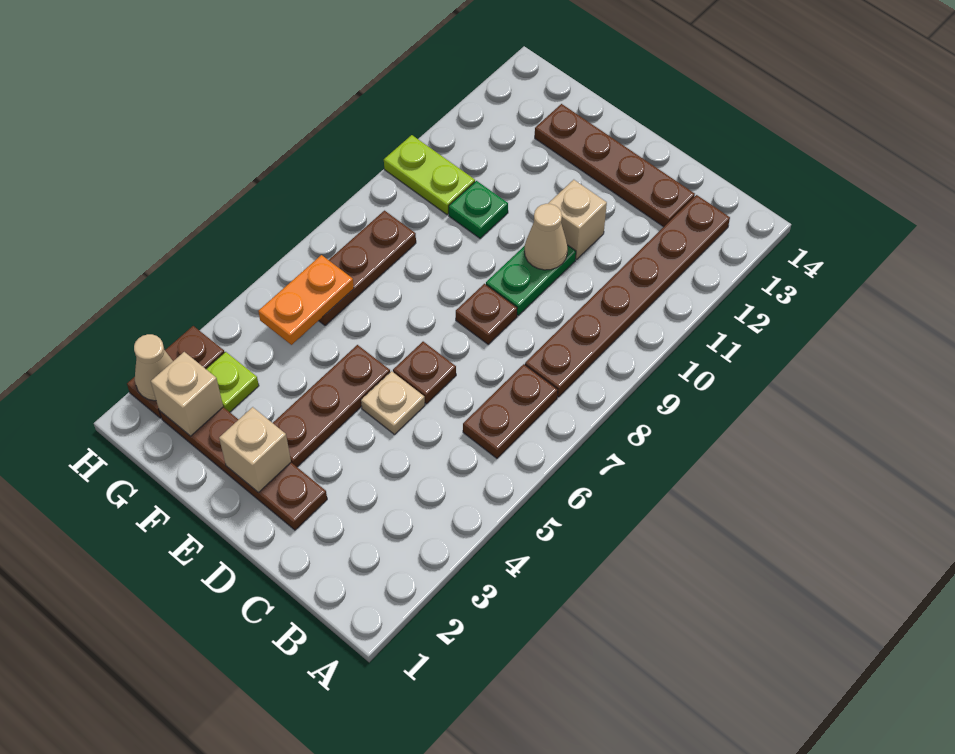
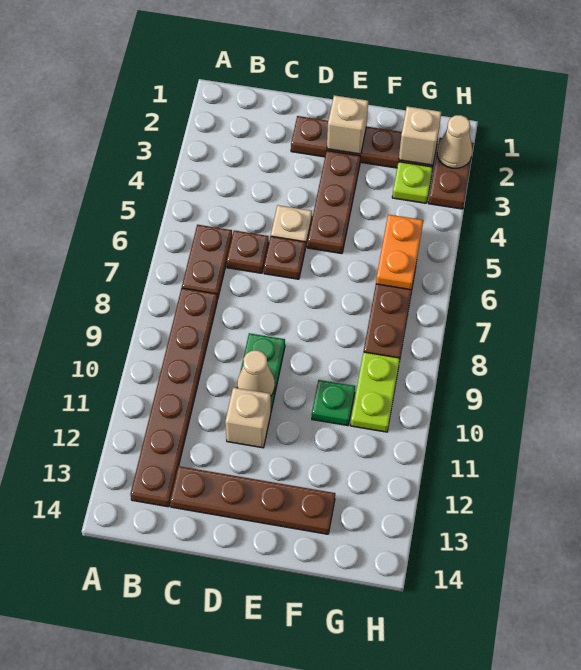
brown 1x1 plate [456,284,517,344] -> brown 1x1 plate moved to [227,230,269,273]
lime 1x2 plate [384,135,475,215] -> lime 1x2 plate turned to [350,352,400,432]

